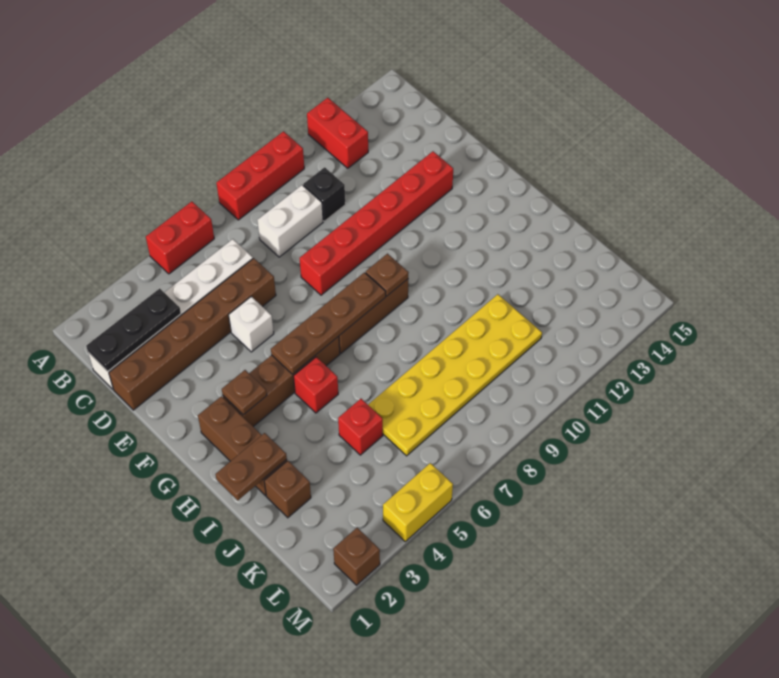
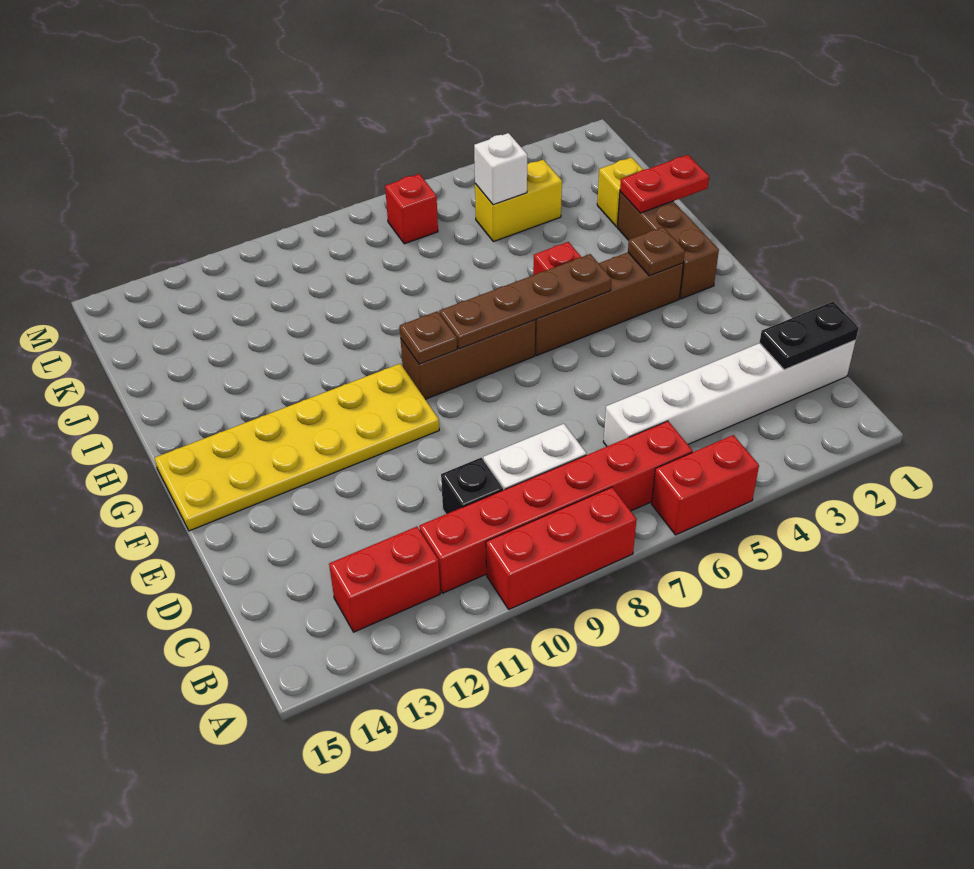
red 1x2 brick [307,98,368,168] -> red 1x2 brick turned to [329,527,440,632]
black 1x3 plate [86,288,181,371] -> black 1x2 plate [759,302,859,370]
brown 1x6 brick [109,258,276,410] -> none
white 1x1 brick [229,297,274,352] -> white 1x1 brick moved to [474,133,527,205]
red 1x6 brick [300,151,453,295] -> red 1x6 brick moved to [419,421,692,593]
brown 1x2 plate [215,433,287,500] -> red 1x2 plate [620,155,709,213]
brown 1x1 brick [264,461,311,518] -> yellow 1x1 brick [597,158,643,227]
red 1x1 brick [338,399,383,455] -> red 1x1 brick moved to [385,174,438,244]
yellow 2x6 plate [368,294,542,456] -> yellow 2x6 plate moved to [155,364,439,531]
brown 1x1 brick [333,528,380,585] -> none
yellow 1x2 brick [383,463,453,541] -> yellow 1x2 brick moved to [475,160,562,242]

